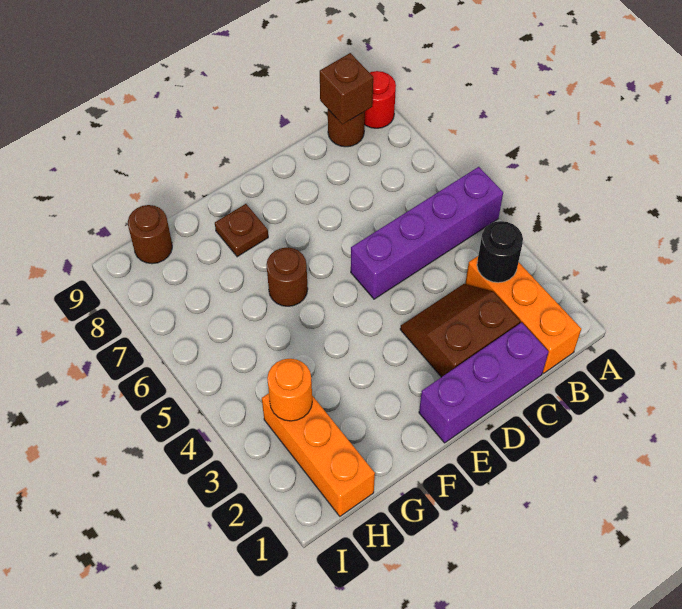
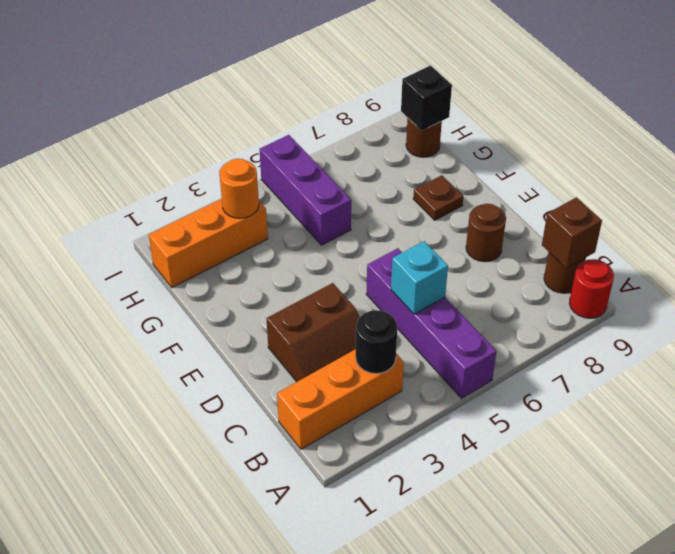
purple 1x3 brick [419,323,549,443] -> purple 1x3 brick moved to [260,135,351,245]
brown 2x2 slope [400,284,520,377] -> brown 2x2 slope turned to [267,283,360,382]
none -> cyan 1x1 brick [391,241,448,314]
brown 1x1 round brick [266,247,308,306] -> brown 1x1 round brick moved to [466,204,506,262]
none -> black 1x1 brick [401,66,452,130]

